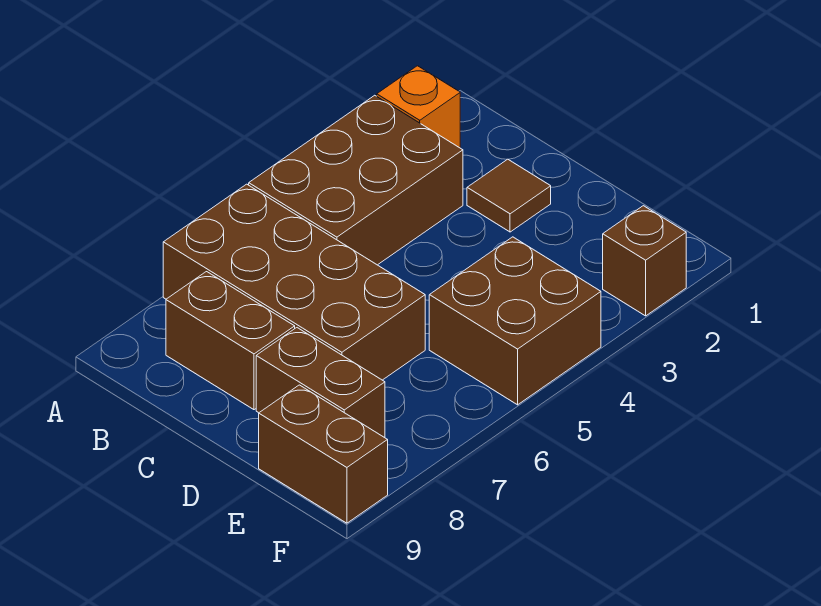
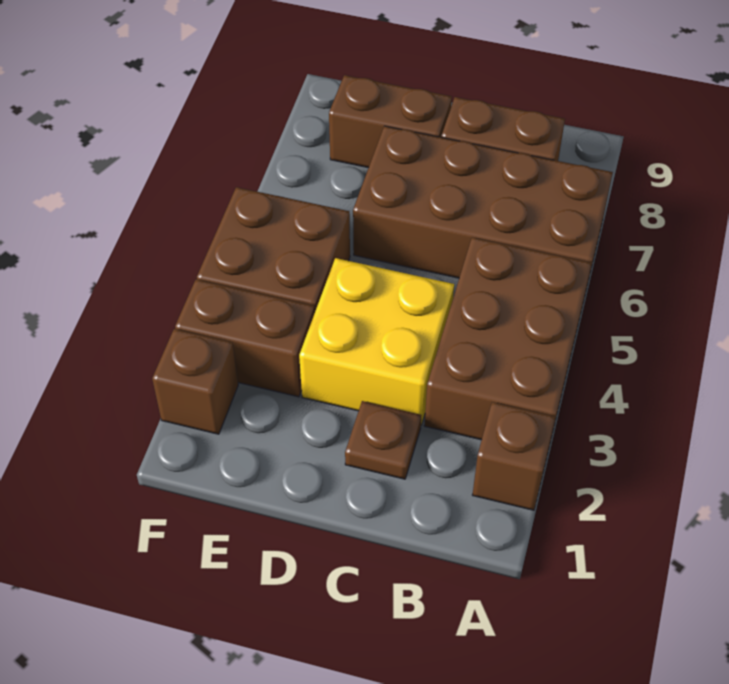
orange 1x1 brick [377,66,460,148] -> brown 1x1 brick [473,402,555,510]
brown 1x1 tile [467,159,551,232] -> brown 1x1 plate [345,401,421,479]
none -> yellow 2x2 brick [299,258,454,425]
brown 1x2 brick [259,385,388,523] -> brown 1x2 brick moved to [175,279,315,397]

